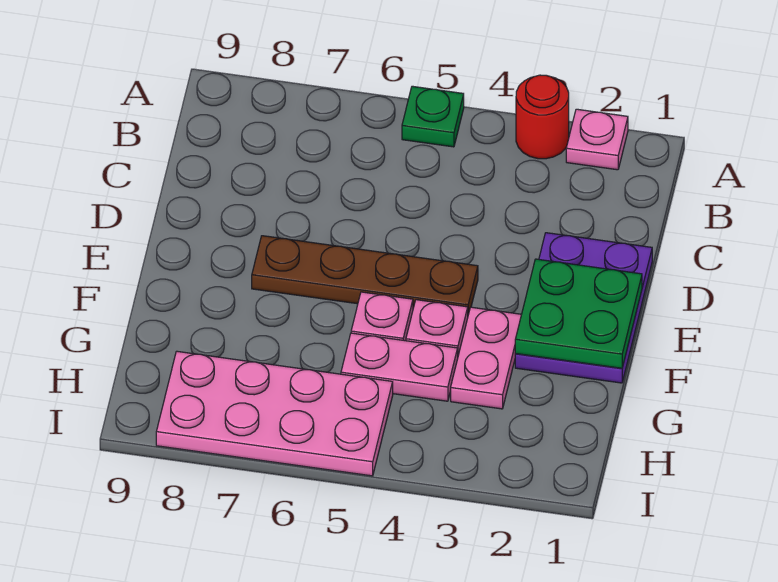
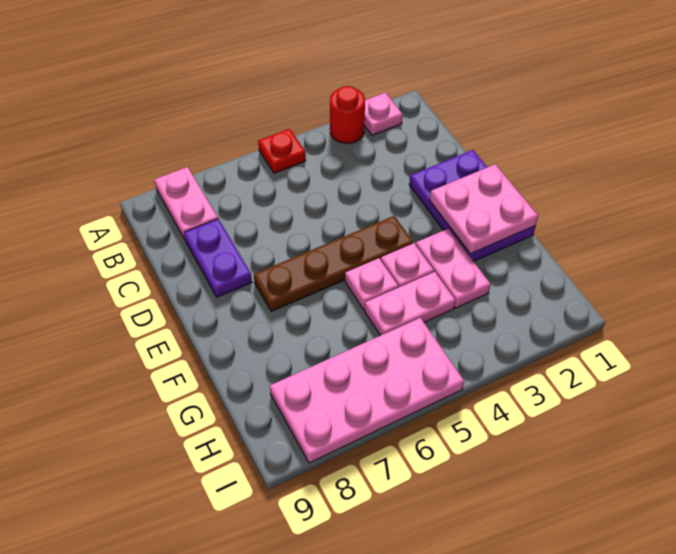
green 1x1 plate [402,86,464,147] -> red 1x1 plate [258,129,306,173]
none -> pink 1x2 plate [155,167,218,239]
none -> purple 1x2 plate [184,219,252,297]
green 2x2 plate [515,259,642,368] -> pink 2x2 plate [430,164,538,254]

